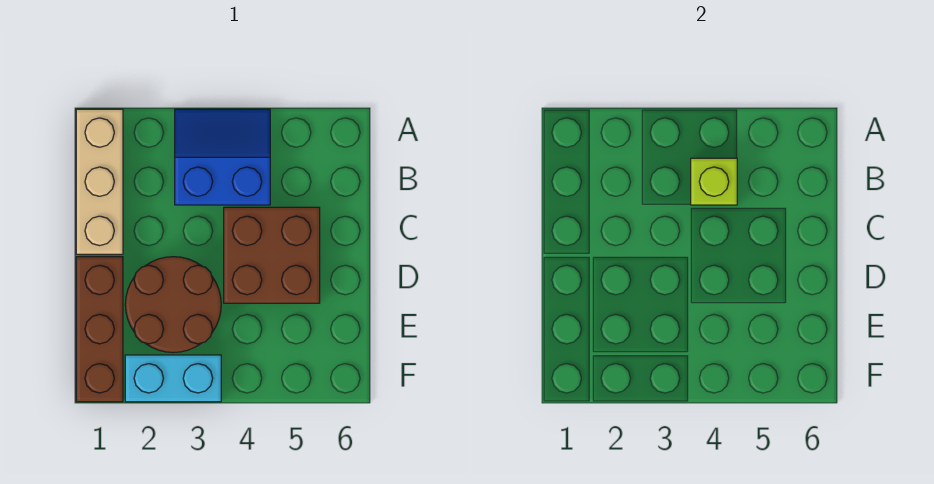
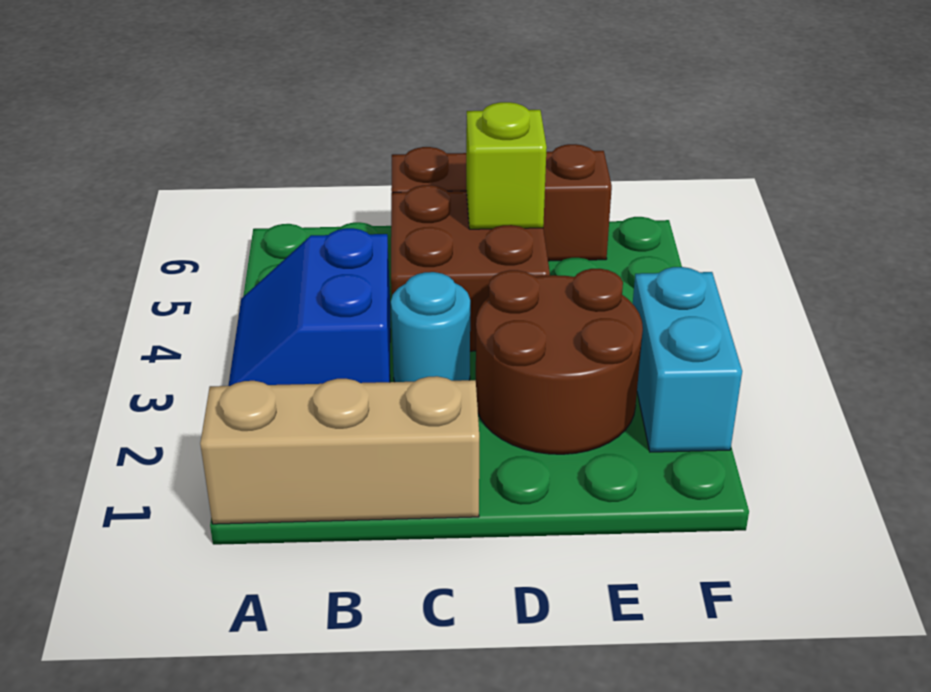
lime 1x1 brick [691,158,737,205] -> lime 1x1 brick moved to [466,102,547,229]
none -> cyan 1x1 round brick [391,272,470,382]
brown 1x3 brick [76,257,123,402] -> brown 1x3 brick moved to [391,144,612,261]

